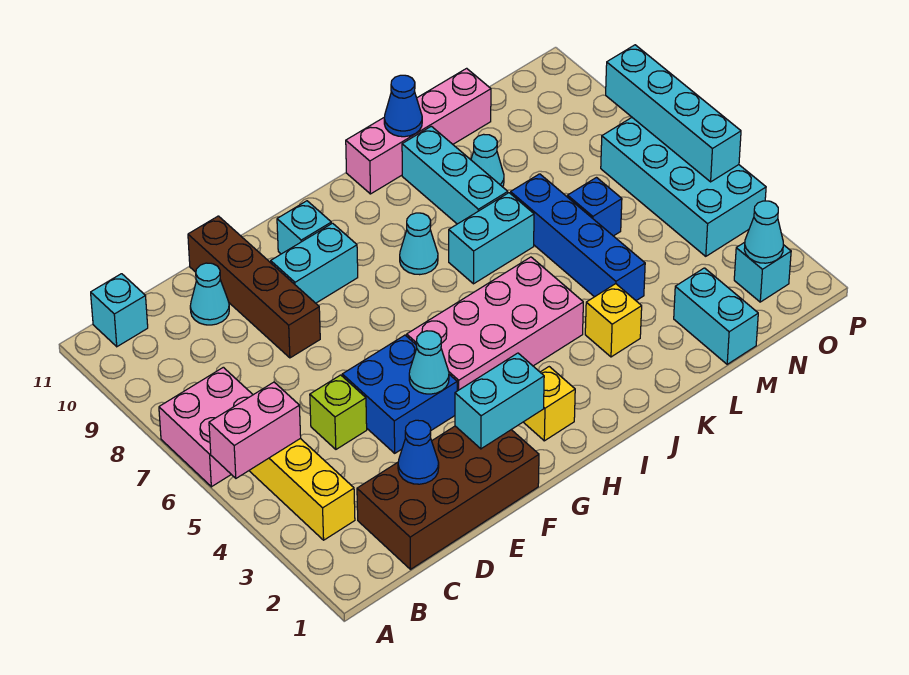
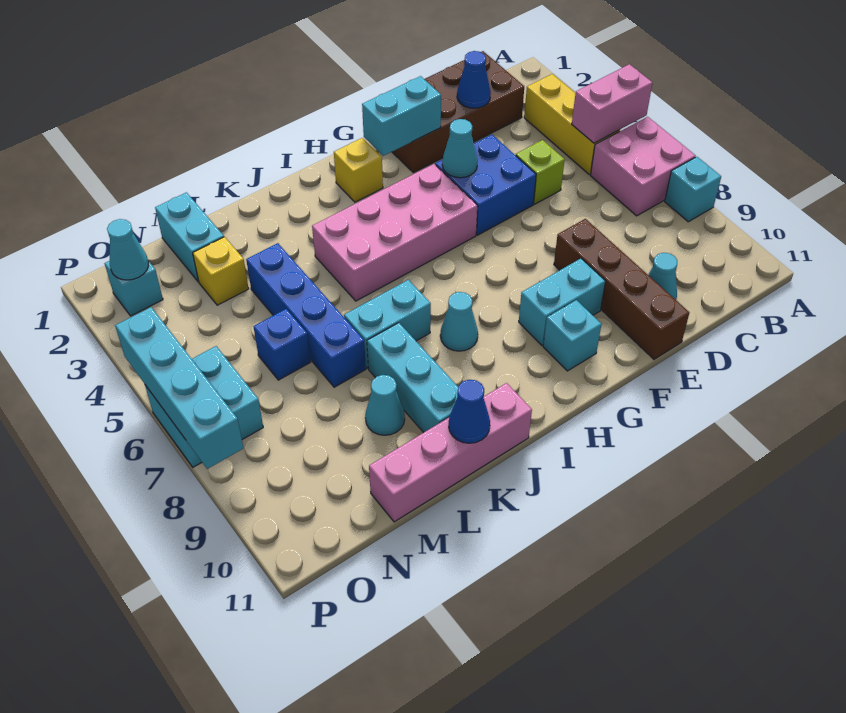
cyan 1x1 brick [91,274,148,347] -> cyan 1x1 brick moved to [665,157,721,222]
yellow 1x1 brick [585,284,642,357] -> yellow 1x1 brick moved to [193,237,249,305]
cyan 2x4 brick [601,118,766,256] -> cyan 2x2 brick [145,346,263,467]

